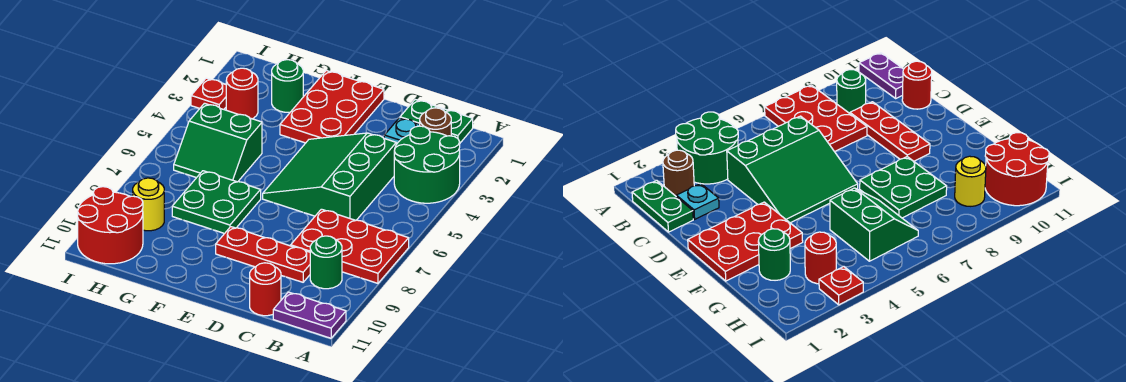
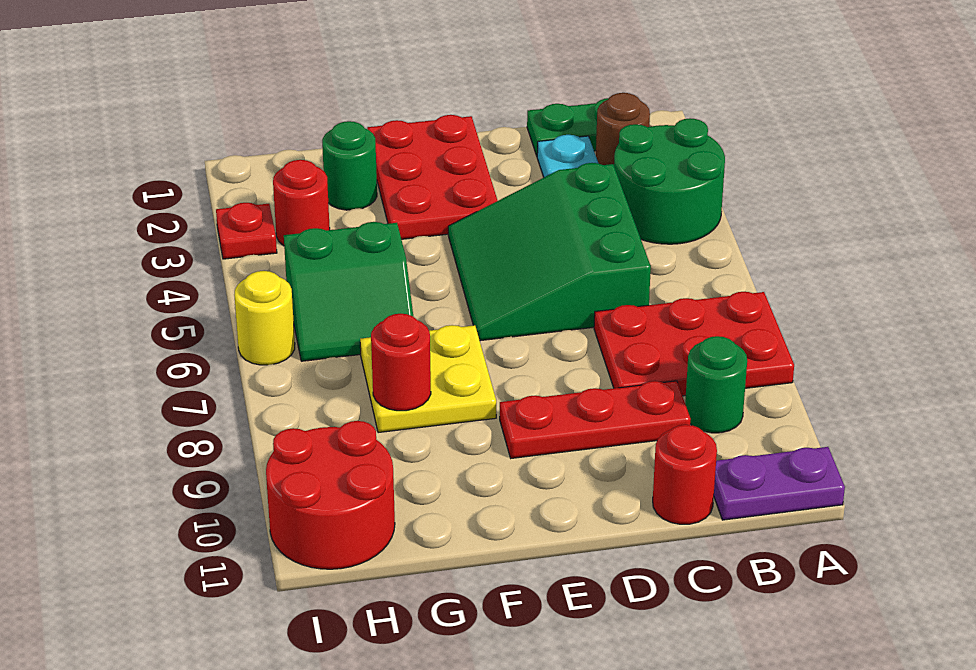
green 2x2 plate [172,171,261,234] -> yellow 2x2 plate [360,325,496,433]
none -> red 1x1 round brick [371,314,431,411]
yellow 1x1 round brick [133,178,164,231] -> yellow 1x1 round brick moved to [234,271,295,365]

